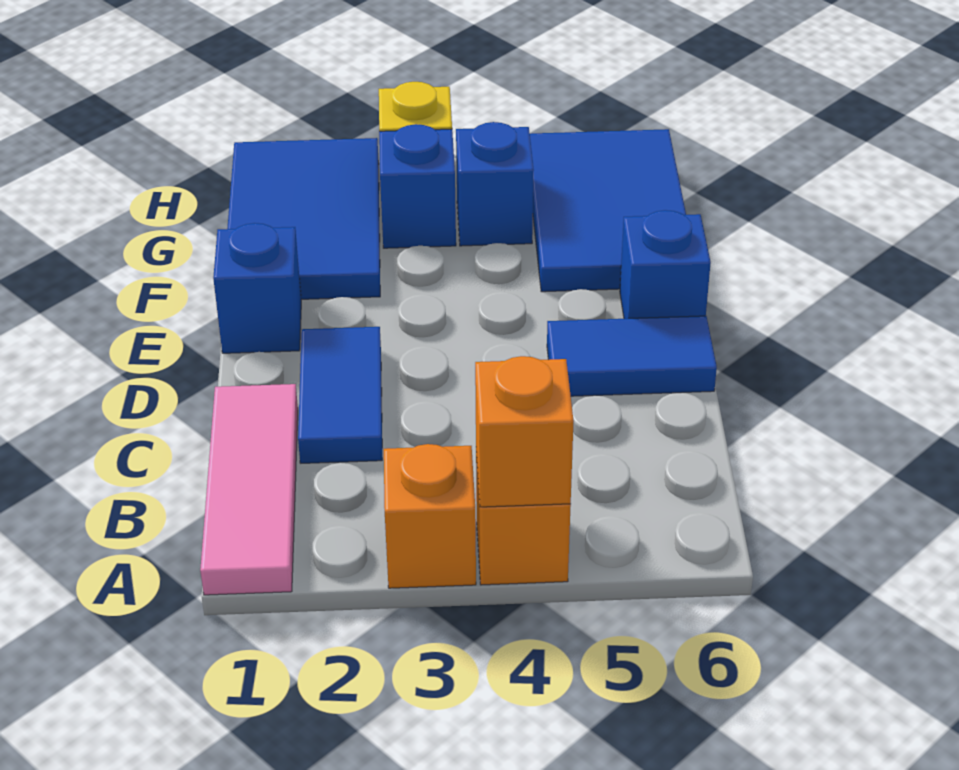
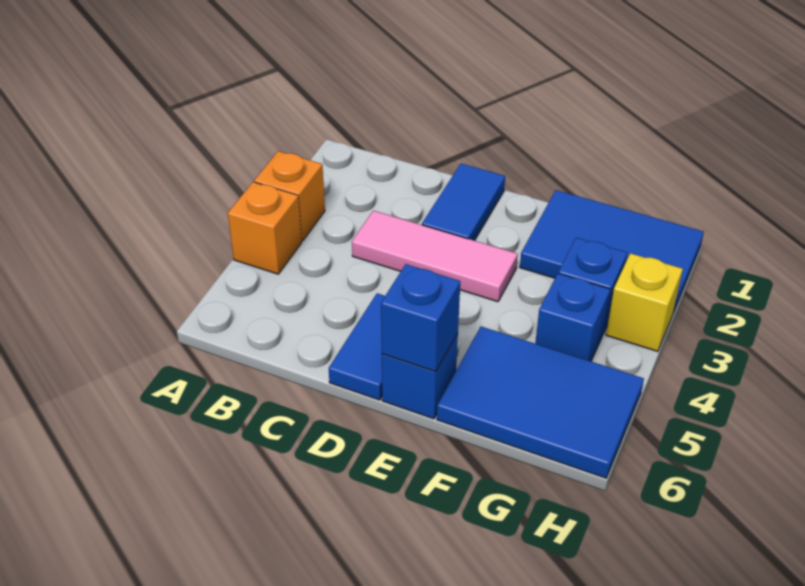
pink 1x3 tile [200,384,298,595] -> pink 1x3 tile moved to [352,211,518,302]
orange 1x1 brick [475,356,574,507] -> none
blue 1x2 tile [298,327,382,463] -> blue 1x2 tile turned to [422,164,505,241]
blue 1x1 brick [213,223,301,353] -> blue 1x1 brick moved to [381,264,460,372]

